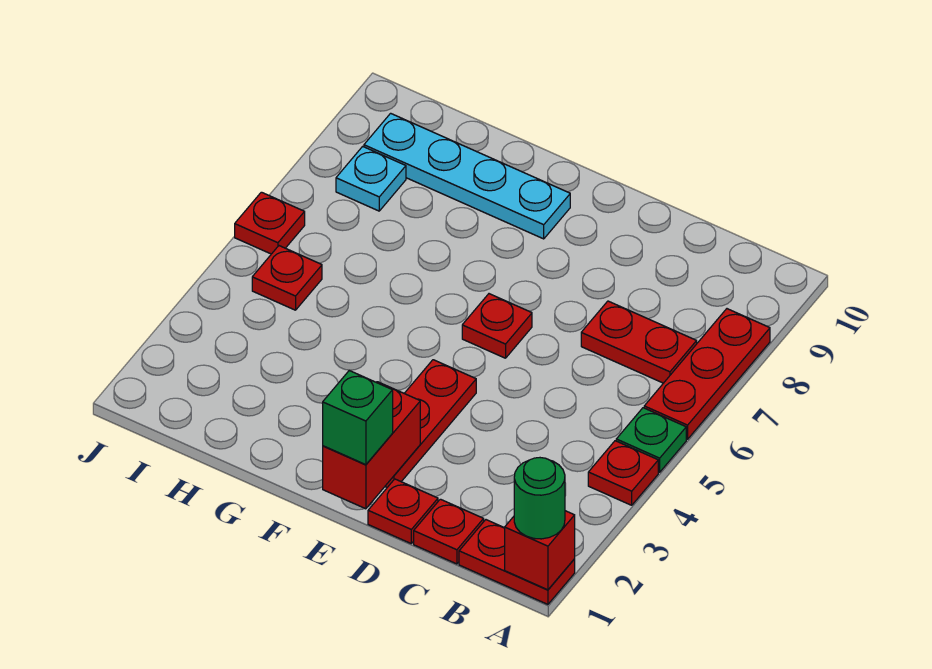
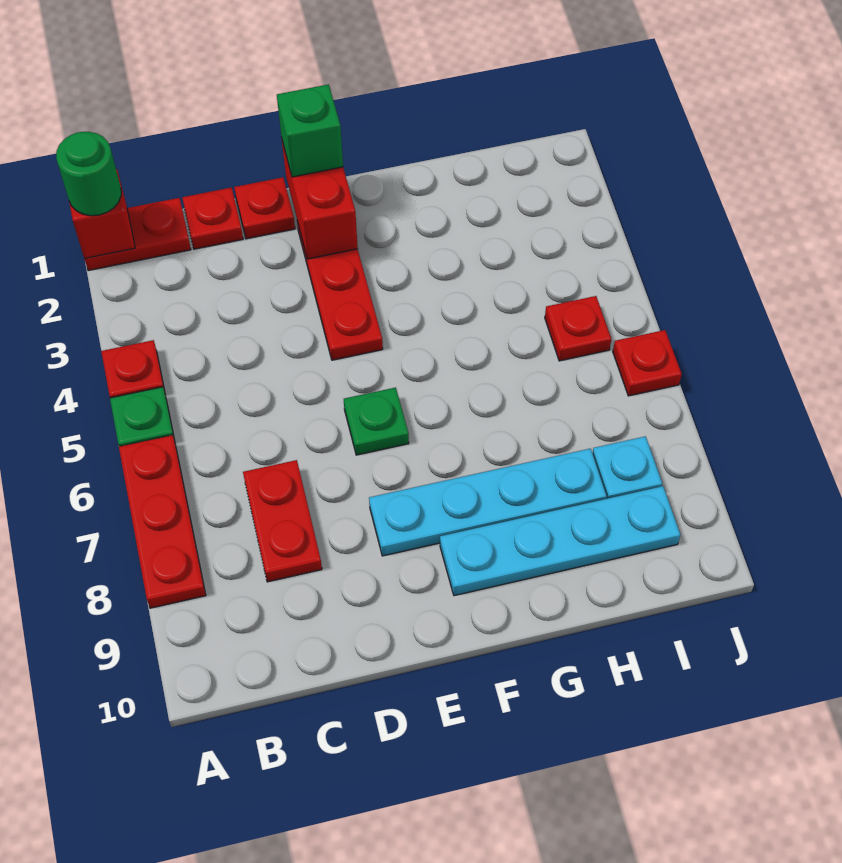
red 1x2 plate [581,301,697,383] -> red 1x2 plate turned to [243,460,322,582]
red 1x1 plate [462,294,532,358] -> green 1x1 plate [344,388,409,455]
none -> cyan 1x4 plate [369,449,607,556]

